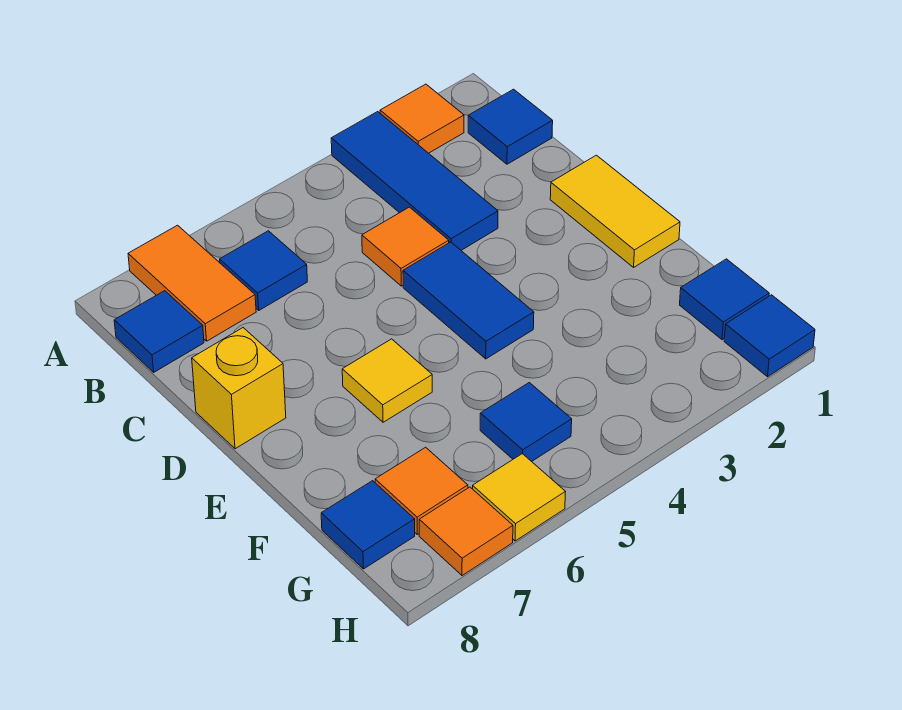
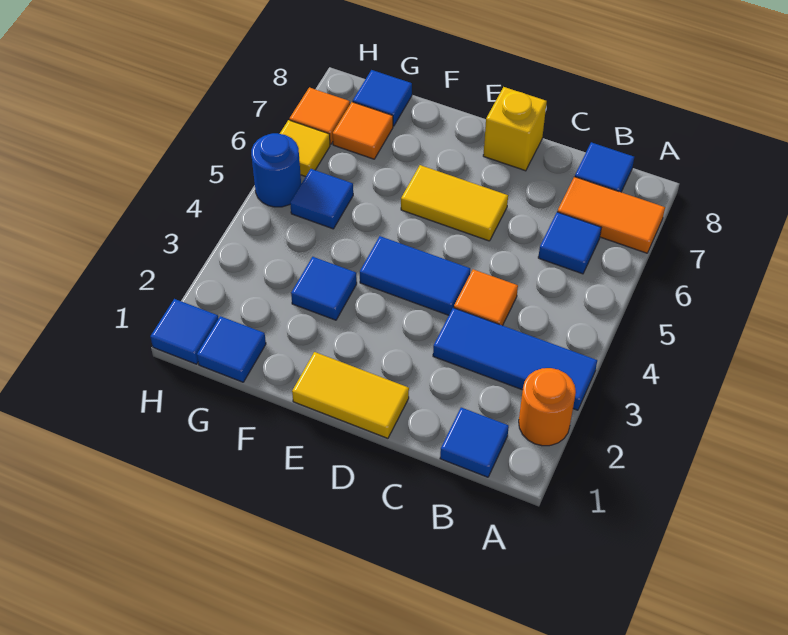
orange 1x1 tile [380,84,464,153] -> orange 1x1 round brick [519,368,576,446]
yellow 1x1 tile [342,339,432,422] -> yellow 1x2 tile [401,165,508,241]
none -> blue 1x1 tile [291,257,357,320]
none -> blue 1x1 round brick [251,133,301,207]

